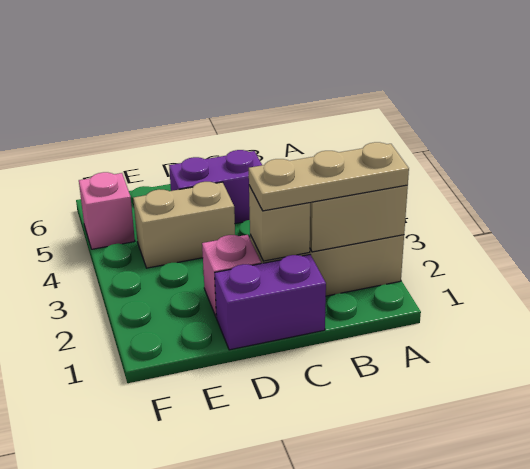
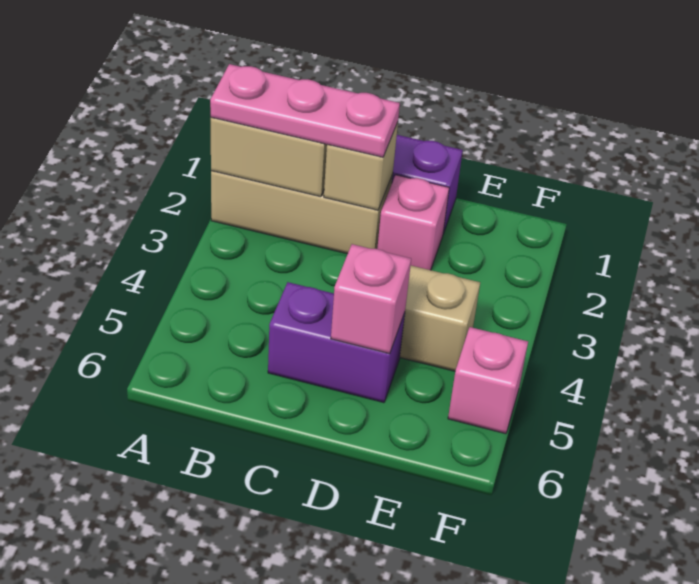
tan 1x3 plate [249,142,409,211] -> pink 1x3 plate [210,64,400,157]
none -> pink 1x1 brick [331,244,411,354]

